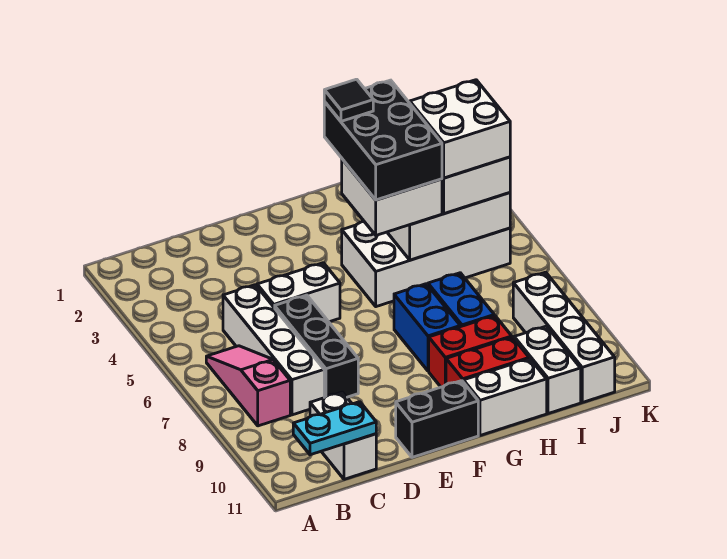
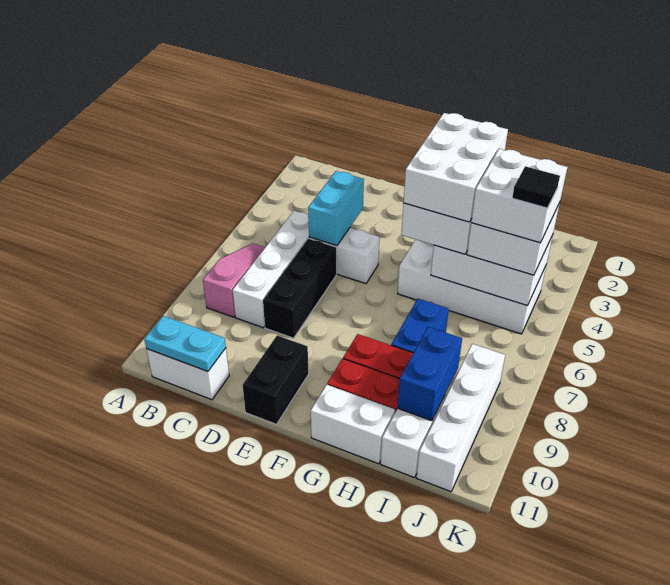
white 1x2 brick [310,392,376,479] -> white 1x2 brick turned to [146,348,229,400]
none -> cyan 1x2 brick [308,171,364,246]
black 1x2 brick [396,381,478,457] -> black 1x2 brick turned to [243,336,309,424]
black 2x3 brick [324,80,442,200] -> white 2x3 brick [403,113,508,222]
black 1x1 tile [324,79,373,121] -> black 1x1 tile moved to [512,166,560,208]
blue 1x2 brick [394,284,460,371] -> blue 1x2 brick moved to [397,327,462,421]

